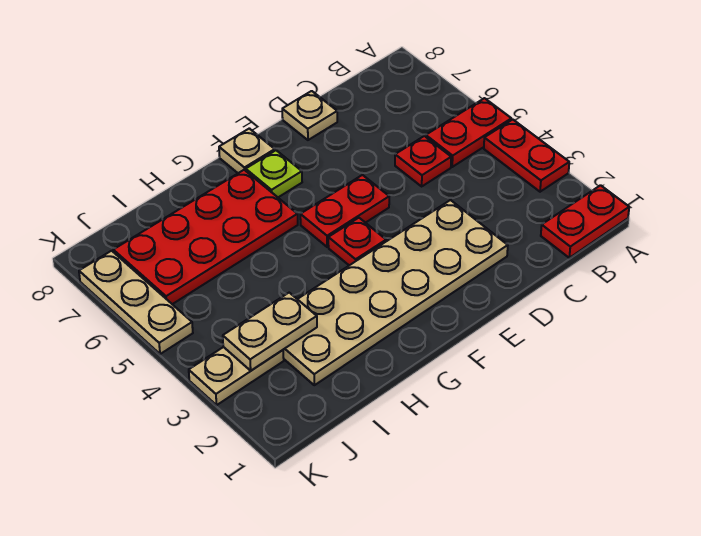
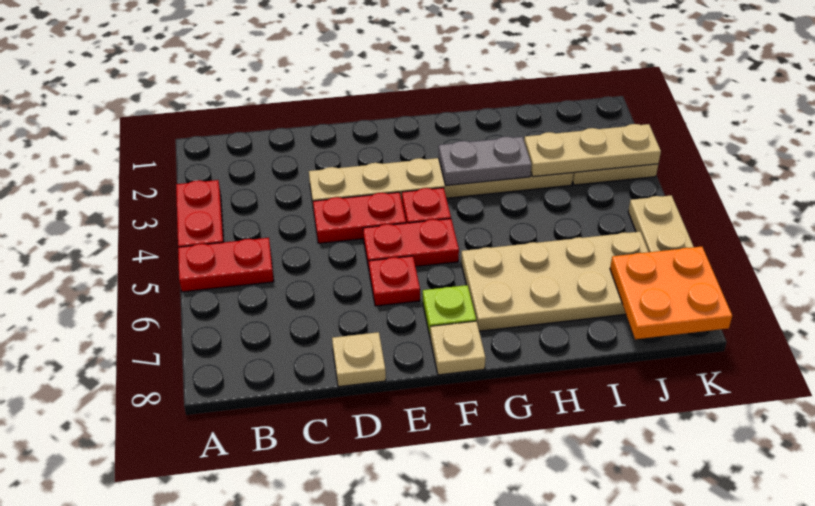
red 1x2 plate [541,185,629,258] -> red 1x2 plate moved to [313,192,406,243]
red 1x1 plate [395,136,451,186] -> red 1x1 plate moved to [369,256,420,306]
tan 2x6 plate [283,200,508,385] -> tan 1x6 plate [309,158,573,204]
none -> grey 1x2 plate [439,137,532,185]
red 2x4 plate [113,170,298,304] -> tan 2x4 plate [461,232,649,331]
tan 1x2 plate [223,293,317,371] -> tan 1x3 plate [524,124,661,177]
none -> orange 2x2 plate [610,247,732,339]

